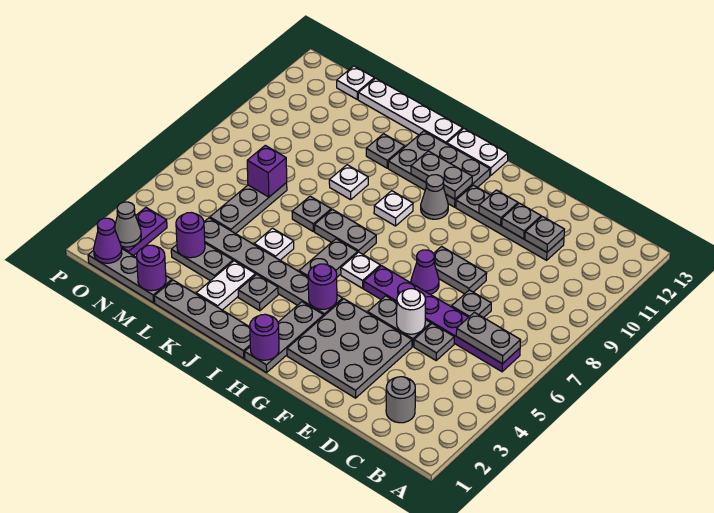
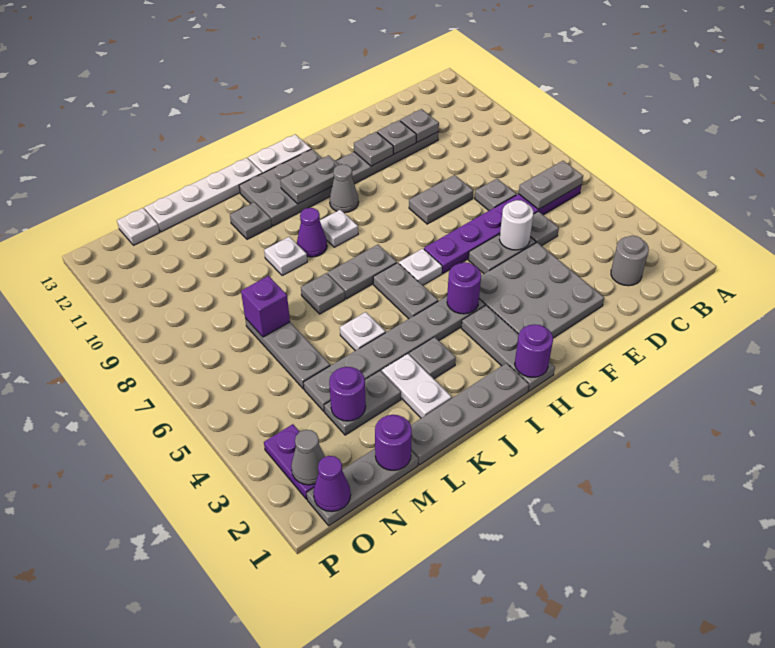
purple 1x1 cone [411,250,439,294] -> purple 1x1 cone moved to [297,208,327,257]

